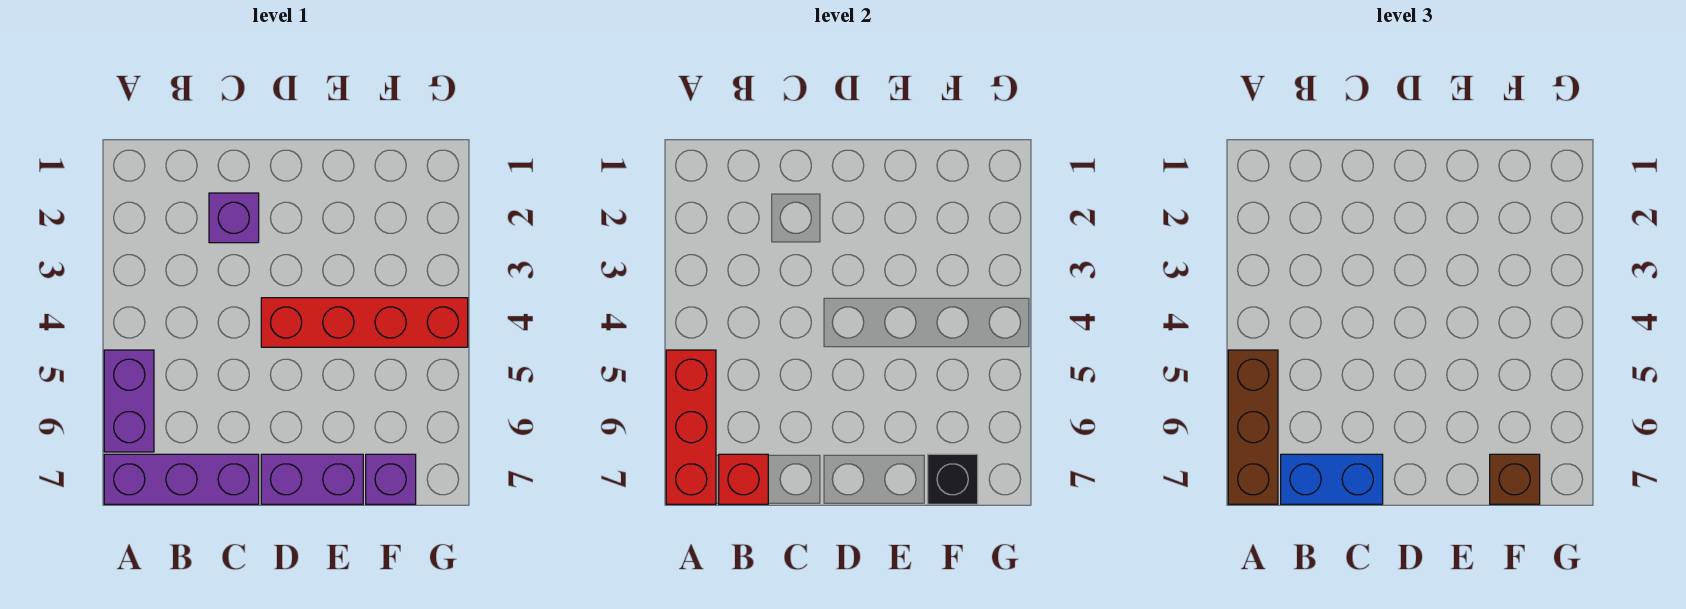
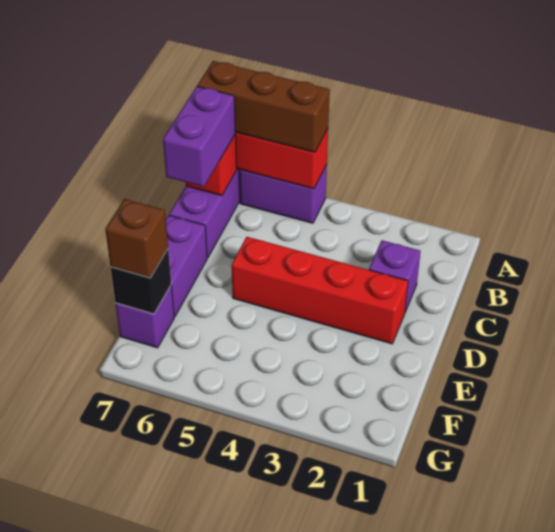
blue 1x2 brick [1281,454,1383,504] -> purple 1x2 brick [163,86,236,187]
red 1x4 brick [261,298,468,347] -> red 1x4 brick turned to [231,237,408,344]

